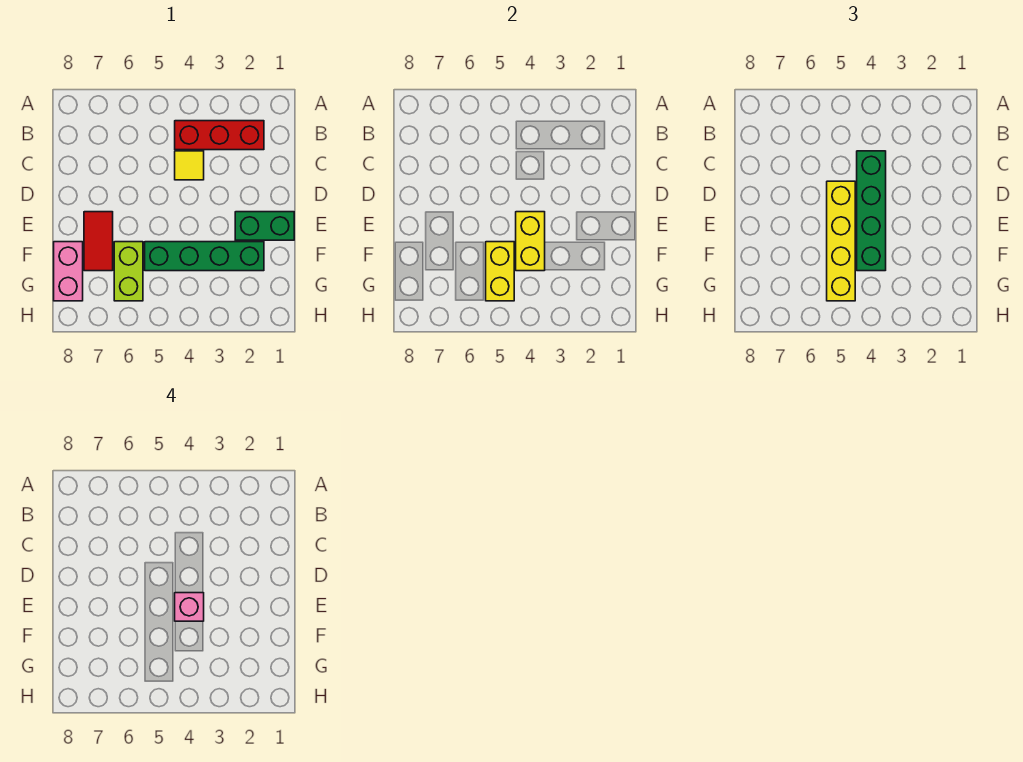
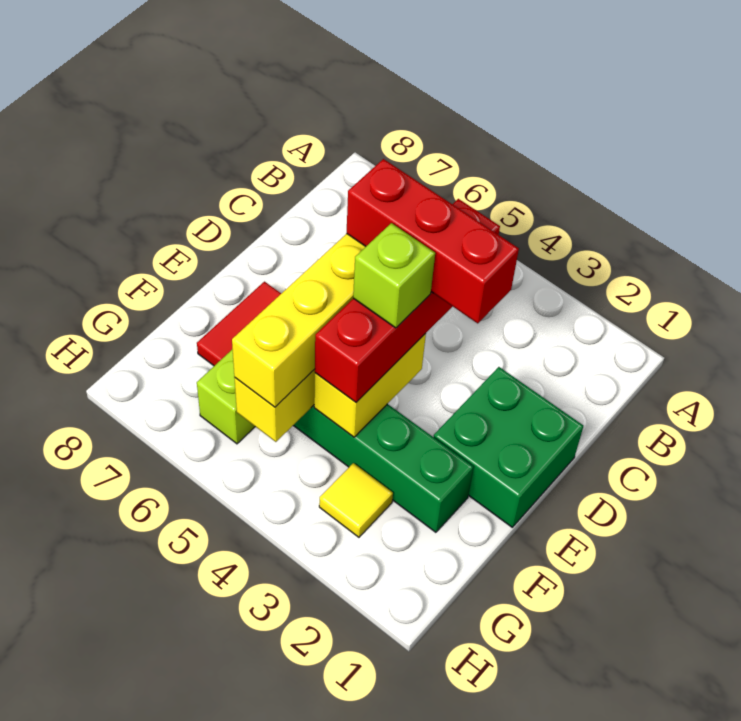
red 1x3 brick [175,121,264,150] -> red 1x3 brick moved to [347,159,519,323]
yellow 1x1 tile [175,151,204,180] -> yellow 1x1 tile moved to [319,463,393,537]
green 1x4 brick [857,151,886,271] -> red 1x4 brick [315,199,500,402]
green 1x2 brick [235,212,294,240] -> green 2x2 brick [434,367,583,527]
pink 1x1 brick [175,593,204,621] -> lime 1x1 brick [353,223,435,328]
pink 1x2 brick [54,242,83,301] -> none

